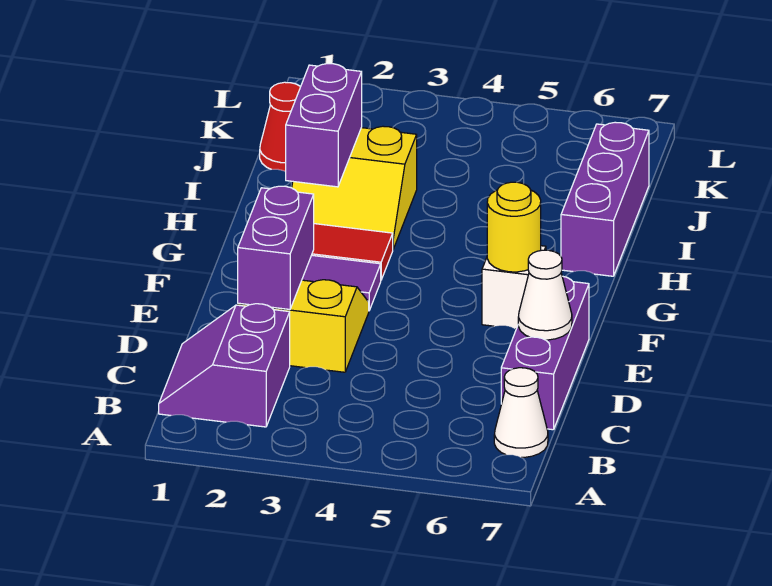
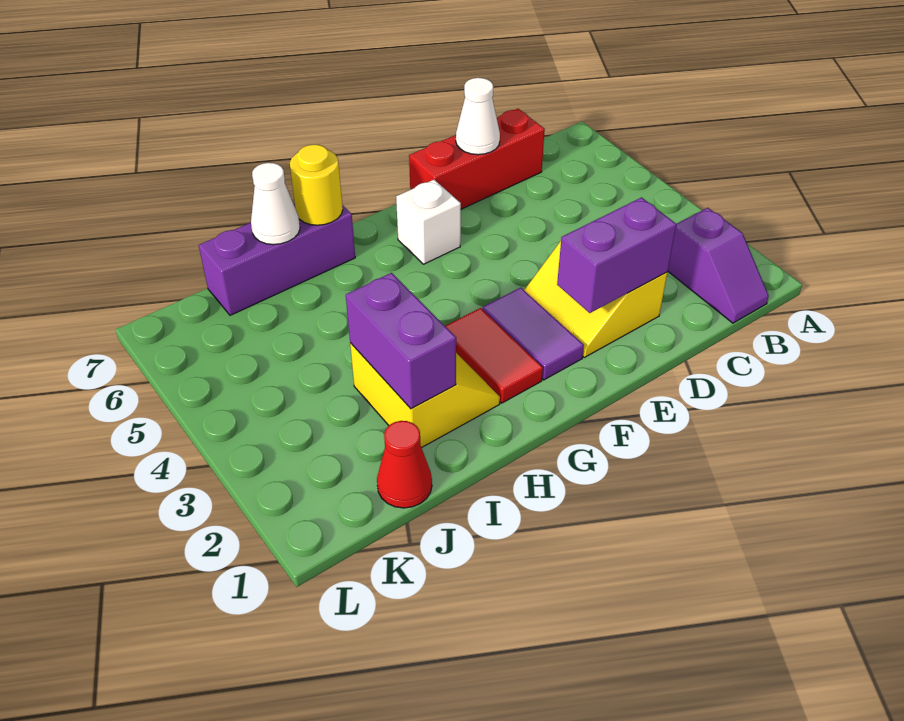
purple 2x2 slope [159,304,290,427] -> purple 1x2 slope [668,208,769,323]
white 1x1 cone [494,368,548,457] -> white 1x1 cone moved to [251,163,300,245]
purple 1x3 brick [501,276,589,430] -> red 1x3 brick [409,109,545,209]
yellow 1x1 round brick [487,182,541,272] -> yellow 1x1 round brick moved to [290,145,343,225]
purple 1x2 brick [286,64,362,187] -> purple 1x2 brick turned to [346,273,456,409]

